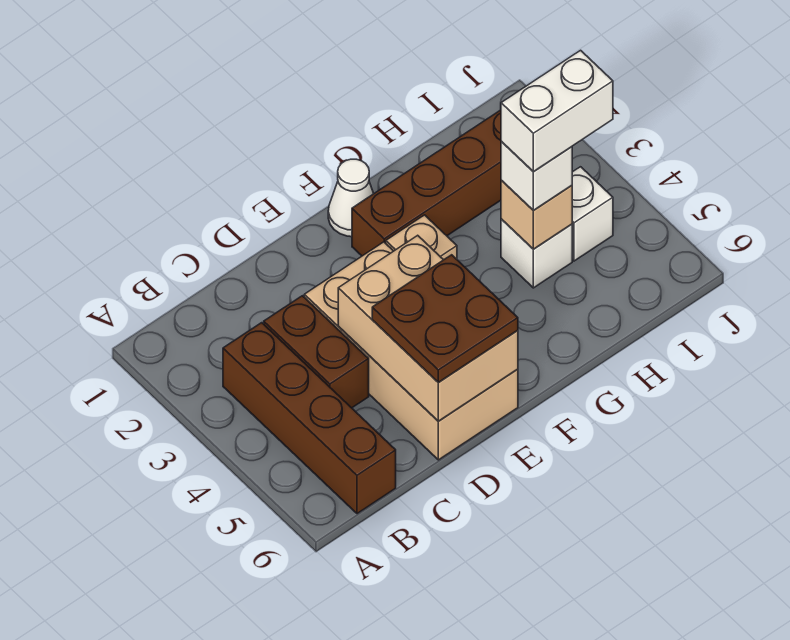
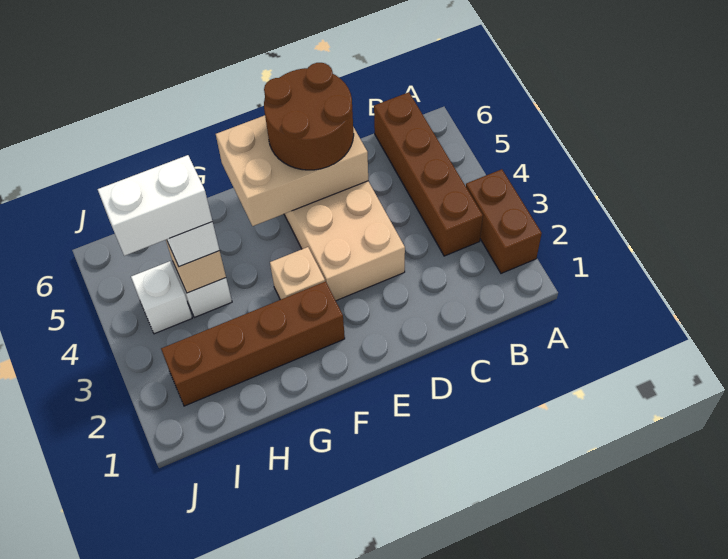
brown 1x2 brick [264,296,369,408] -> brown 1x2 brick moved to [466,169,542,273]
tan 2x3 brick [338,235,518,421] -> tan 2x3 brick turned to [216,115,368,226]
brown 2x2 plate [372,255,518,383] -> brown 2x2 round brick [264,63,354,170]
white 1x1 cone [328,159,374,237] -> none

